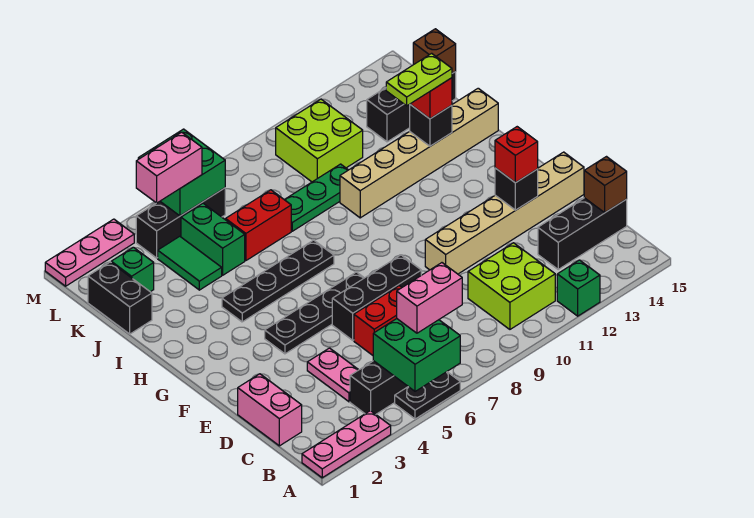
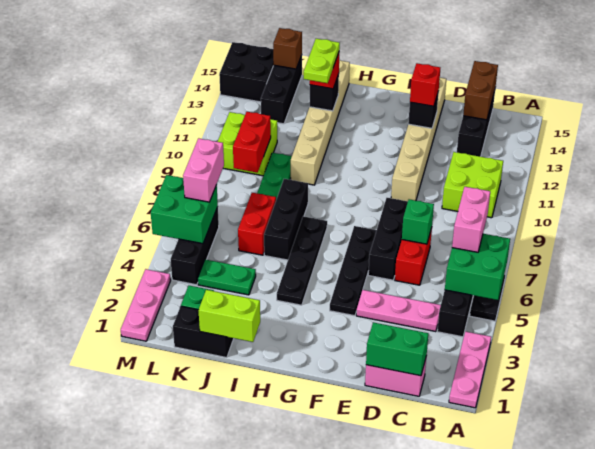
green 1x1 brick [557,260,600,316] -> green 1x1 brick moved to [402,199,434,244]
pink 1x2 plate [307,348,358,402] -> pink 1x3 plate [356,290,441,332]
brown 1x1 brick [584,157,627,212] -> brown 1x2 brick [463,61,498,120]
none -> lime 1x2 brick [198,290,260,342]
none -> black 1x3 brick [264,179,308,260]
green 1x2 tile [158,236,222,290] -> green 1x2 plate [198,259,256,295]
green 1x2 brick [181,203,245,275] -> green 1x2 brick moved to [366,322,428,376]
none -> red 1x2 brick [233,112,271,173]
pink 1x2 brick [136,132,202,203] -> pink 1x2 brick moved to [183,138,224,202]
none -> black 2x2 brick [219,42,274,102]

